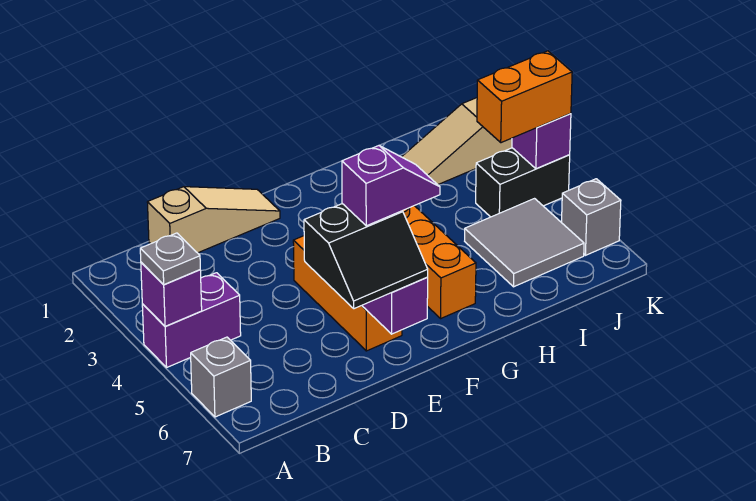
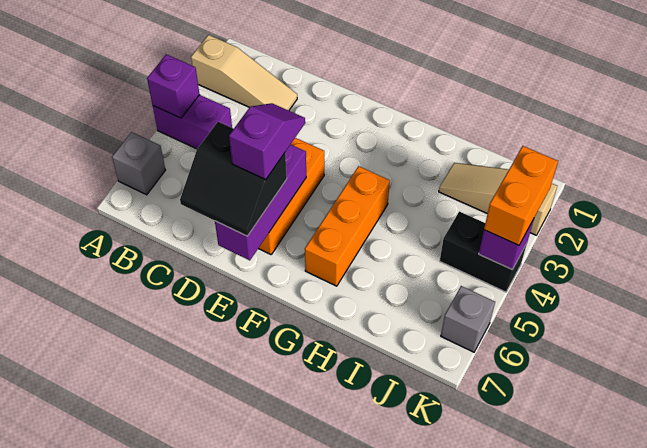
grey 1x1 plate [140,233,200,285] -> none
tan 1x3 slope [147,187,280,253] -> tan 1x3 slope moved to [191,35,297,111]
purple 1x2 slope [342,146,440,226] -> purple 1x2 slope turned to [229,103,305,179]
grey 2x2 tile [465,199,584,287] -> none
orange 1x2 brick [477,51,572,143] -> orange 1x2 brick turned to [484,146,558,245]

